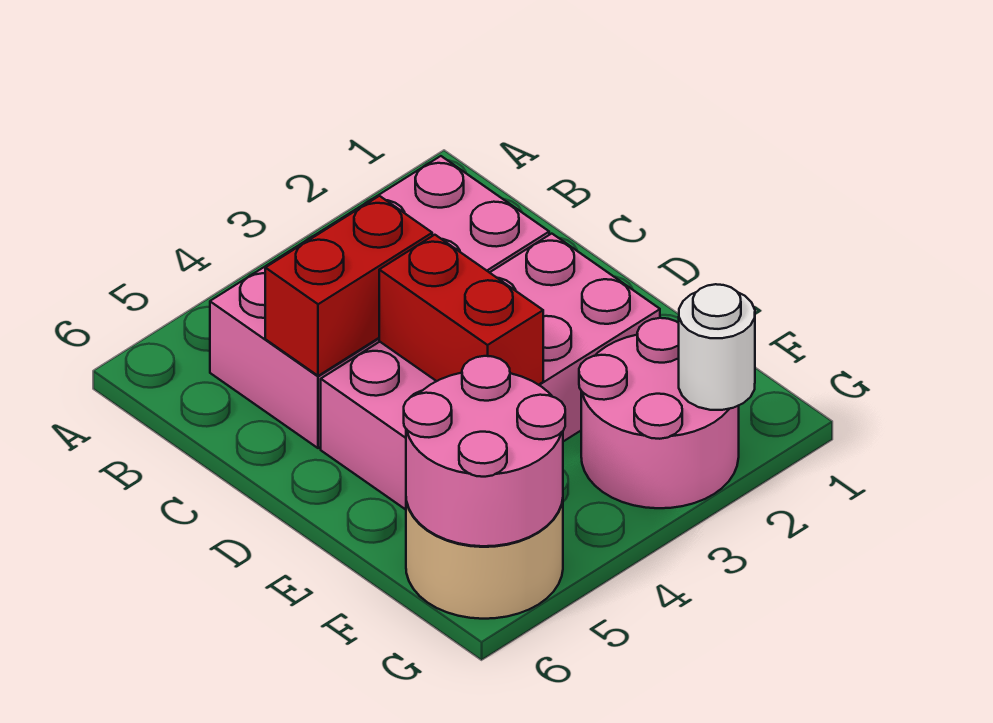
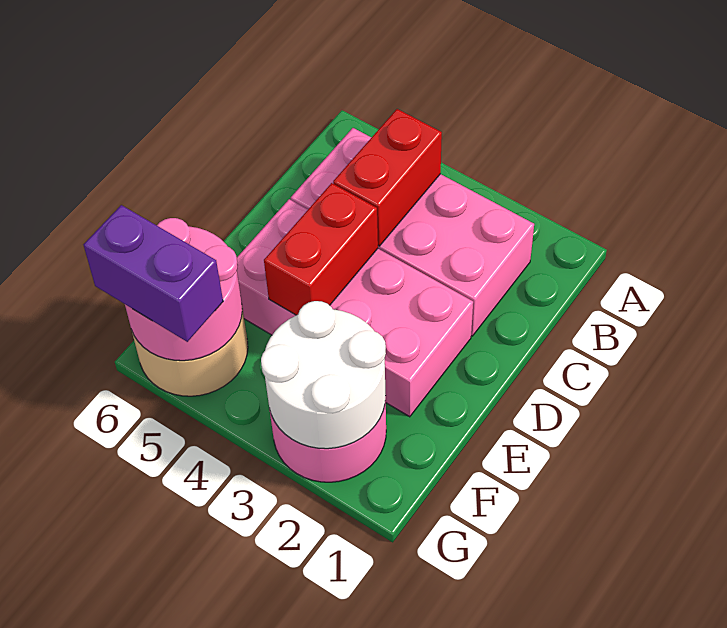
red 1x2 brick [265,196,432,376] -> red 1x2 brick turned to [333,109,442,246]
white 1x1 round brick [679,284,755,410] -> white 2x2 round brick [261,301,386,449]
none -> purple 1x2 brick [84,205,223,342]

